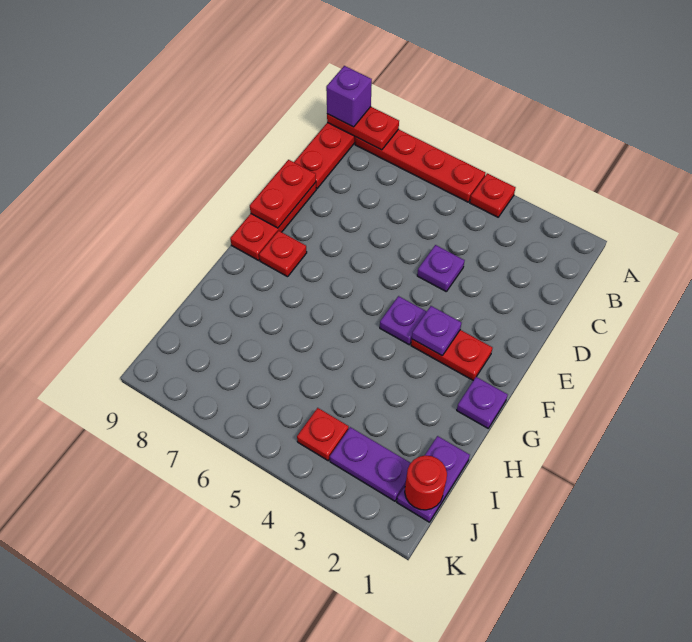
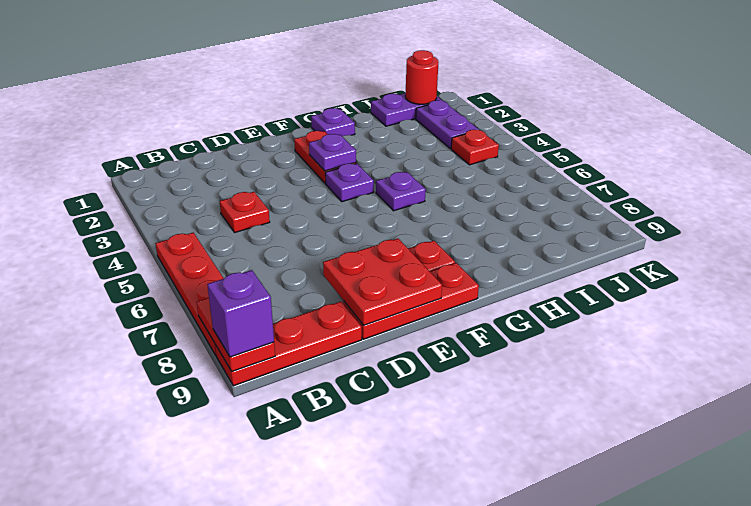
red 1x1 plate [470,173,516,217] -> red 1x1 plate moved to [220,192,270,232]
purple 1x1 plate [417,245,465,292] -> purple 1x1 plate moved to [376,172,426,211]
red 1x2 plate [250,160,316,228] -> red 2x2 plate [323,239,442,325]

